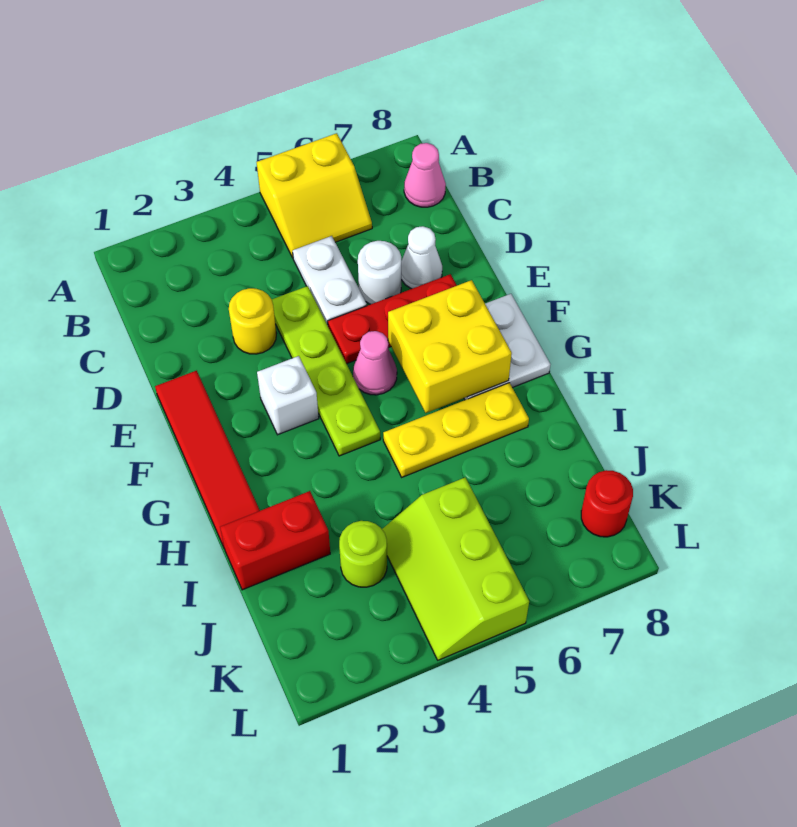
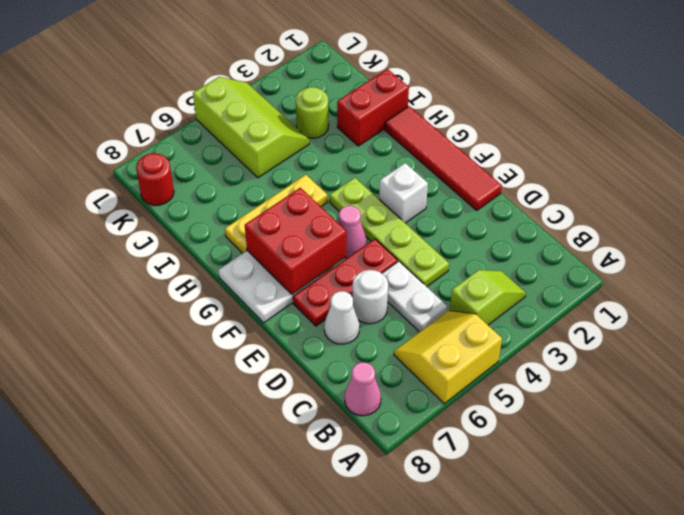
none -> lime 1x2 slope [449,270,526,325]
yellow 1x1 round brick [229,288,276,354] -> none
yellow 2x2 brick [388,280,512,413] -> red 2x2 brick [245,188,347,294]

